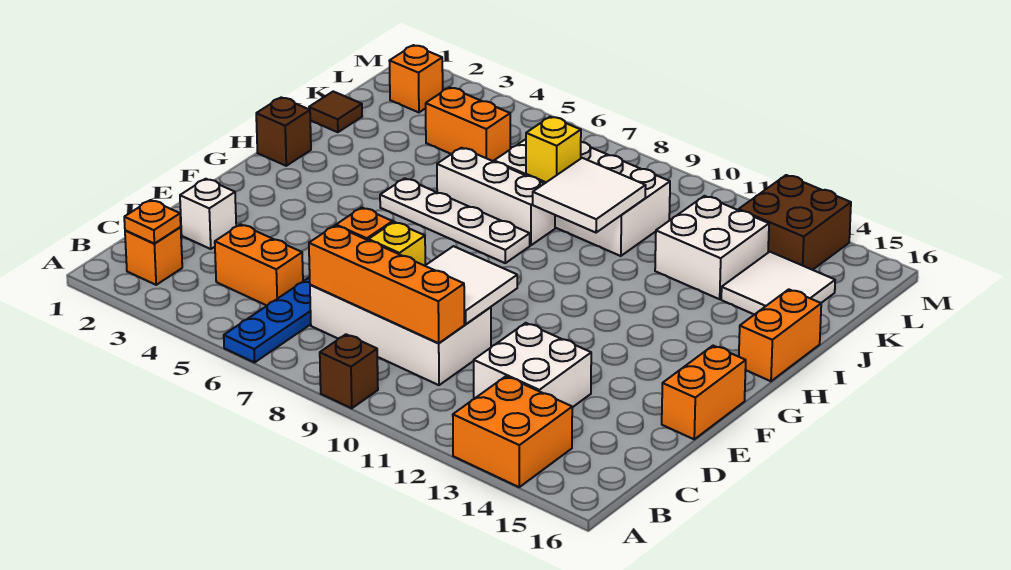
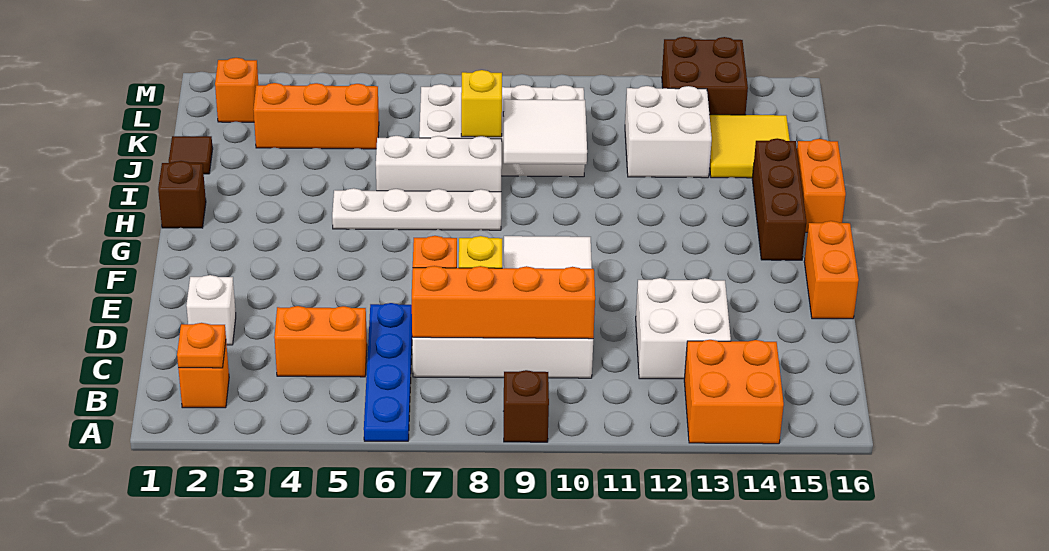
none -> brown 1x3 brick [752,138,806,260]
white 2x2 tile [721,252,835,315] -> yellow 2x2 tile [710,115,790,178]
orange 1x2 brick [426,87,510,161] -> orange 1x3 brick [253,83,379,149]

